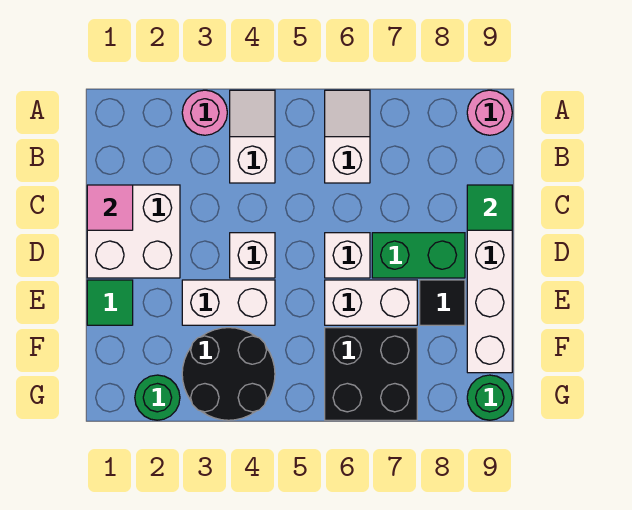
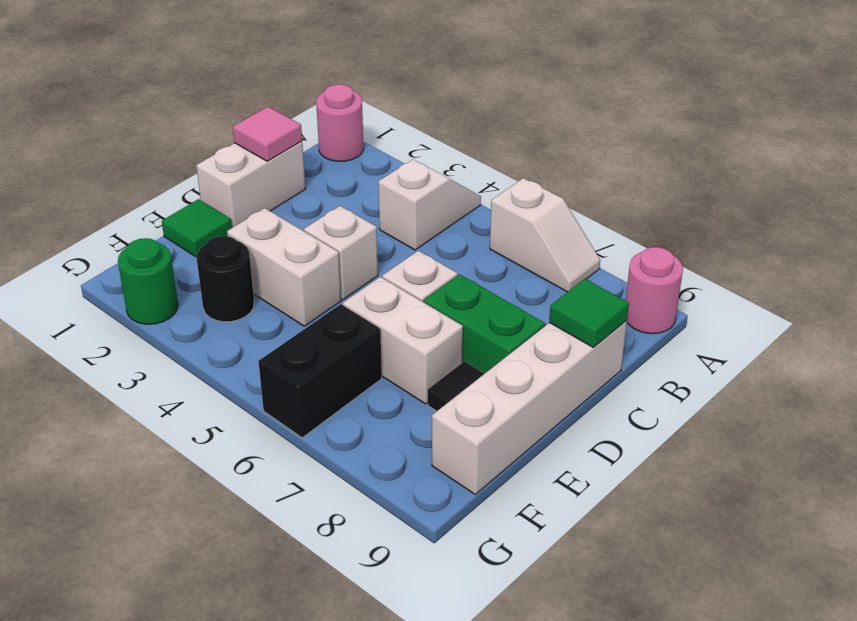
pink 1x1 round brick [182,90,227,135] -> pink 1x1 round brick moved to [316,84,364,161]
white 1x2 slope [325,90,370,183] -> white 1x2 slope turned to [490,178,600,292]
white 2x2 brick [87,185,180,278] -> white 1x2 brick [196,141,305,228]
black 2x2 round brick [182,328,275,420] -> black 1x1 round brick [197,236,254,322]
black 2x2 brick [325,328,417,420] -> black 1x2 brick [258,304,382,438]
green 1x1 round brick [467,375,512,420] -> none

